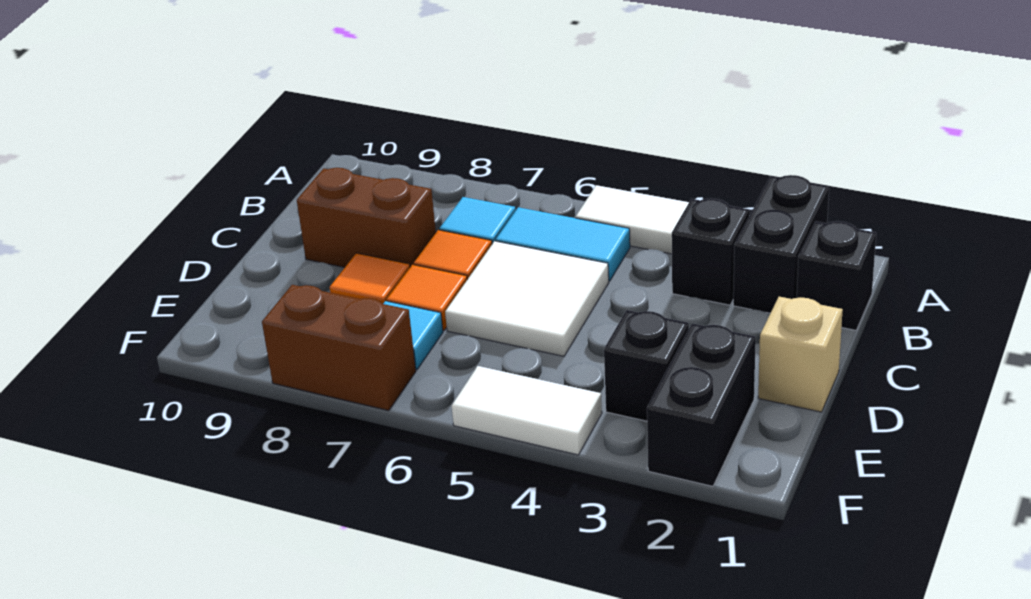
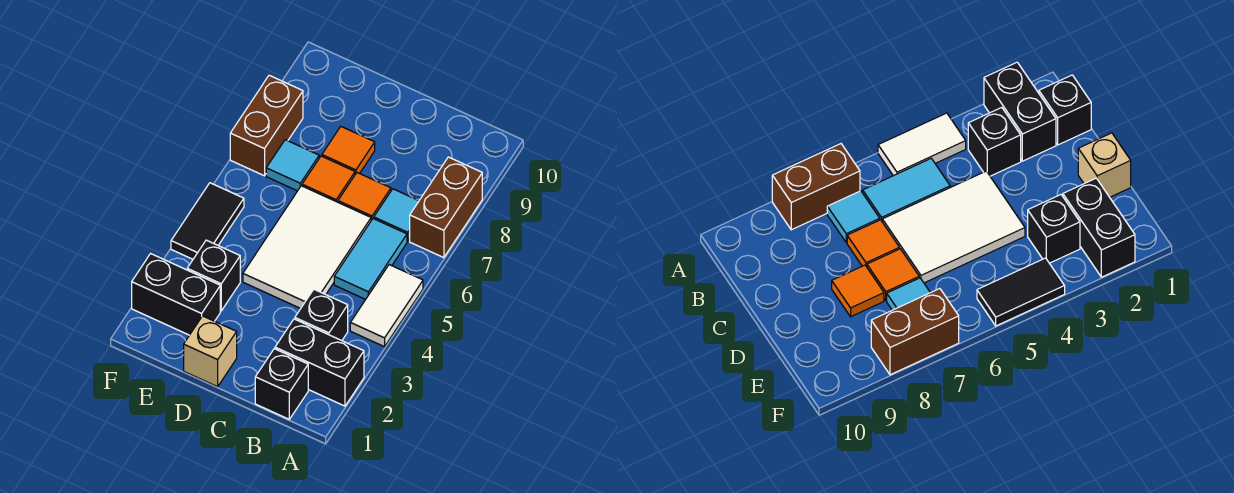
white 2x2 tile [445,241,609,356] -> white 2x3 tile [243,186,371,309]
brown 1x2 brick [297,168,436,267] -> brown 1x2 brick moved to [410,157,482,258]
white 1x2 tile [452,366,602,455] -> black 1x2 tile [171,183,244,259]

